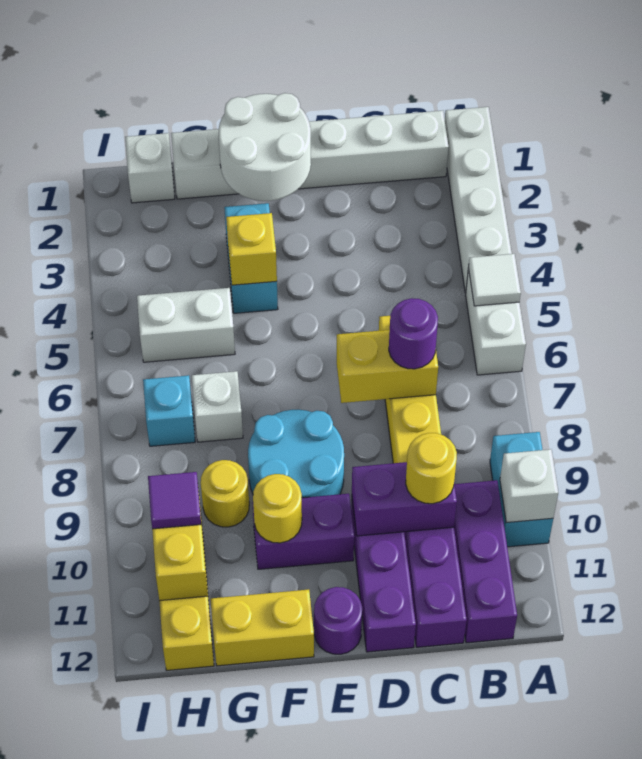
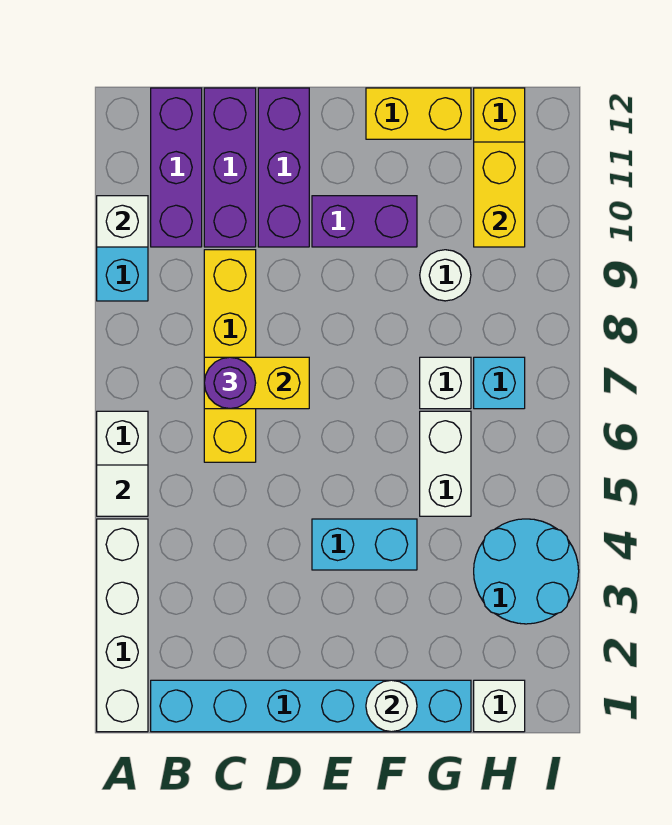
white 1x6 brick [171,111,448,199] -> cyan 1x6 brick [151,680,471,732]
purple 1x2 brick [352,462,457,536] -> none
yellow 1x1 round brick [406,433,457,504] -> none
white 2x2 round brick [219,93,311,201] -> white 1x1 round brick [366,680,417,732]
cyan 2x2 round brick [248,409,344,498] -> cyan 2x2 round brick moved to [474,519,579,624]
purple 1x1 round brick [314,587,362,654] -> none
cyan 1x2 brick [224,203,278,313] -> cyan 1x2 brick turned to [312,519,417,570]
yellow 1x1 brick [226,213,277,285] -> none
yellow 1x1 round brick [253,474,302,543] -> none
white 1x2 brick [137,288,235,362] -> white 1x2 brick turned to [420,411,471,516]
yellow 1x1 round brick [201,460,249,527] -> white 1x1 round brick [420,250,471,301]
purple 1x1 tile [148,472,201,529] -> none

